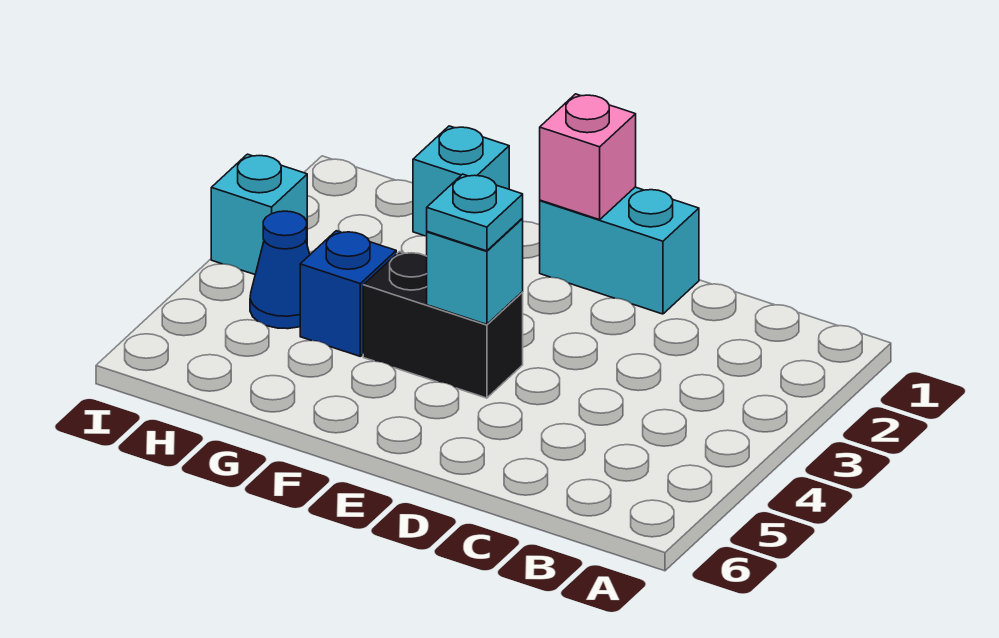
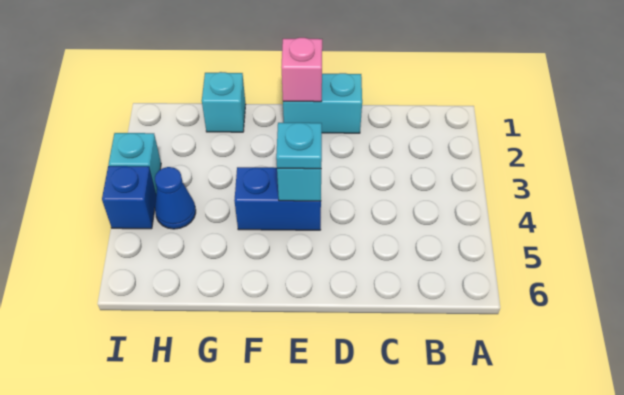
black 1x2 brick [363,252,523,398] -> blue 1x2 brick [234,167,321,230]
blue 1x1 brick [300,231,396,356] -> blue 1x1 brick moved to [102,166,156,229]

